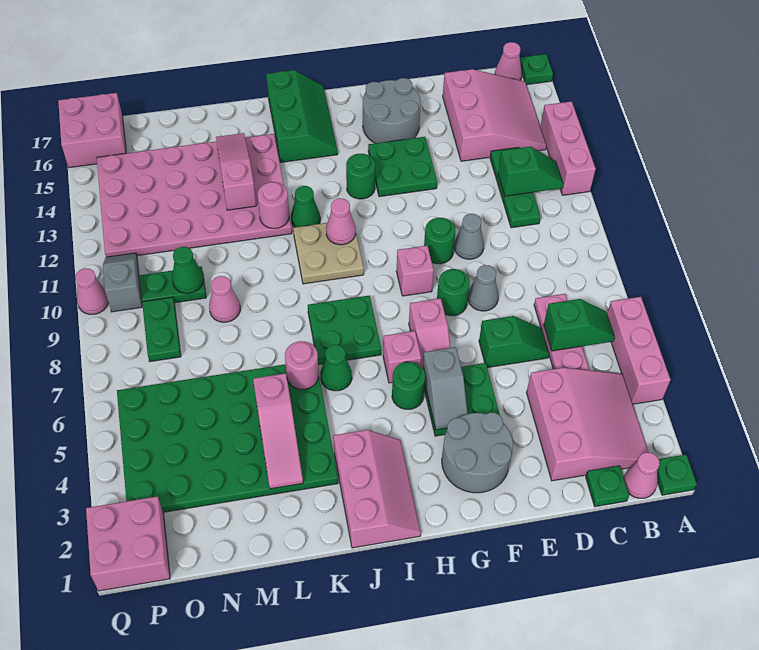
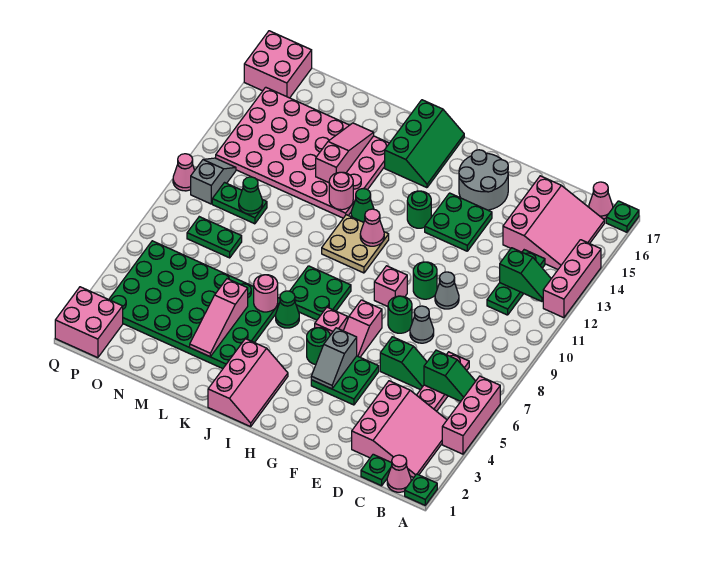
grey 2x2 round brick [442,412,513,493] -> none
pink 1x1 cone [209,276,240,322] -> none
green 1x2 plate [142,297,181,362] -> green 1x2 plate turned to [187,217,242,258]

